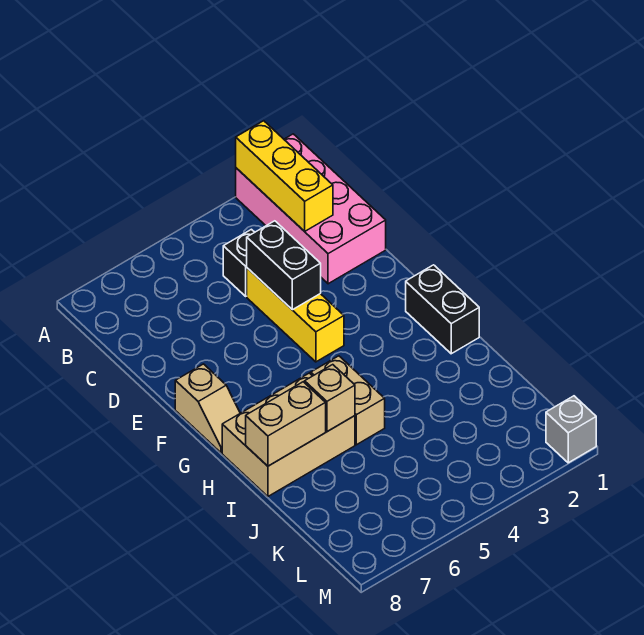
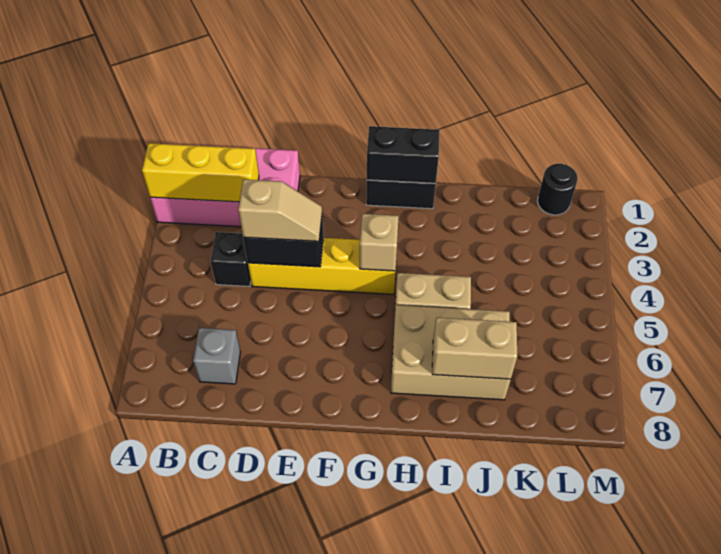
yellow 1x3 brick [247,268,344,362] -> yellow 1x4 brick [248,238,396,294]
tan 1x2 slope [175,364,240,453] -> tan 1x2 slope moved to [238,179,322,241]
none -> black 1x2 brick [367,126,439,183]
tan 2x3 brick [222,373,355,496] -> tan 2x3 brick turned to [391,305,511,400]
tan 1x1 brick [305,365,355,432] -> tan 1x1 brick moved to [360,214,399,271]
tan 1x2 brick [246,382,326,466] -> tan 1x2 brick turned to [432,318,517,379]
none -> black 1x1 round brick [538,164,578,215]
grey 1x1 brick [546,396,596,463] -> grey 1x1 brick moved to [193,328,240,384]

